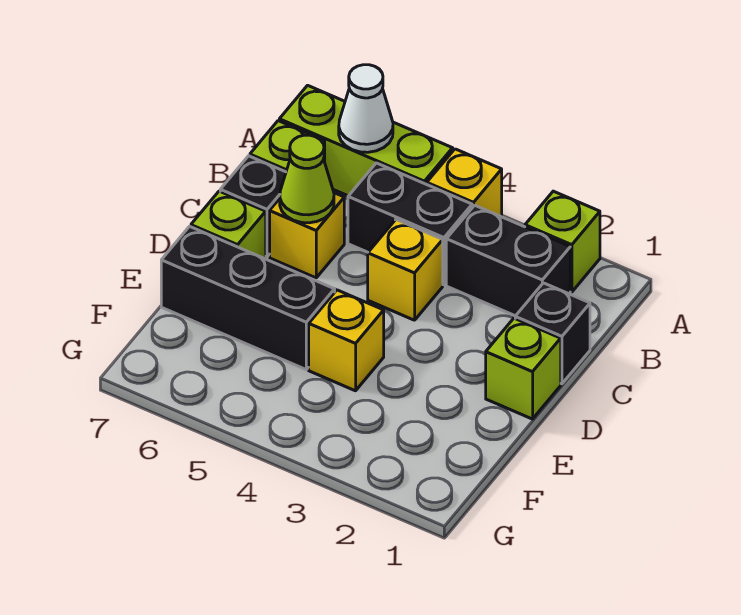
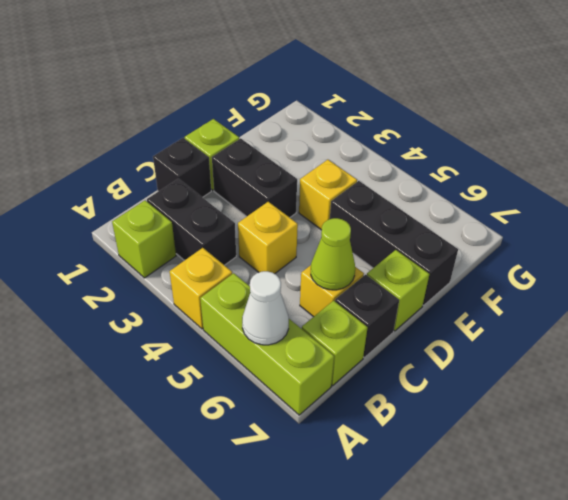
black 1x2 brick [348,163,472,285] -> black 1x2 brick moved to [212,138,297,217]

